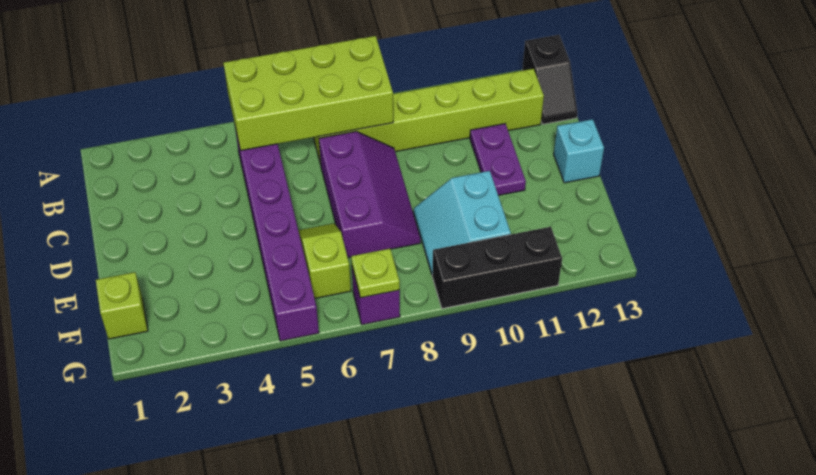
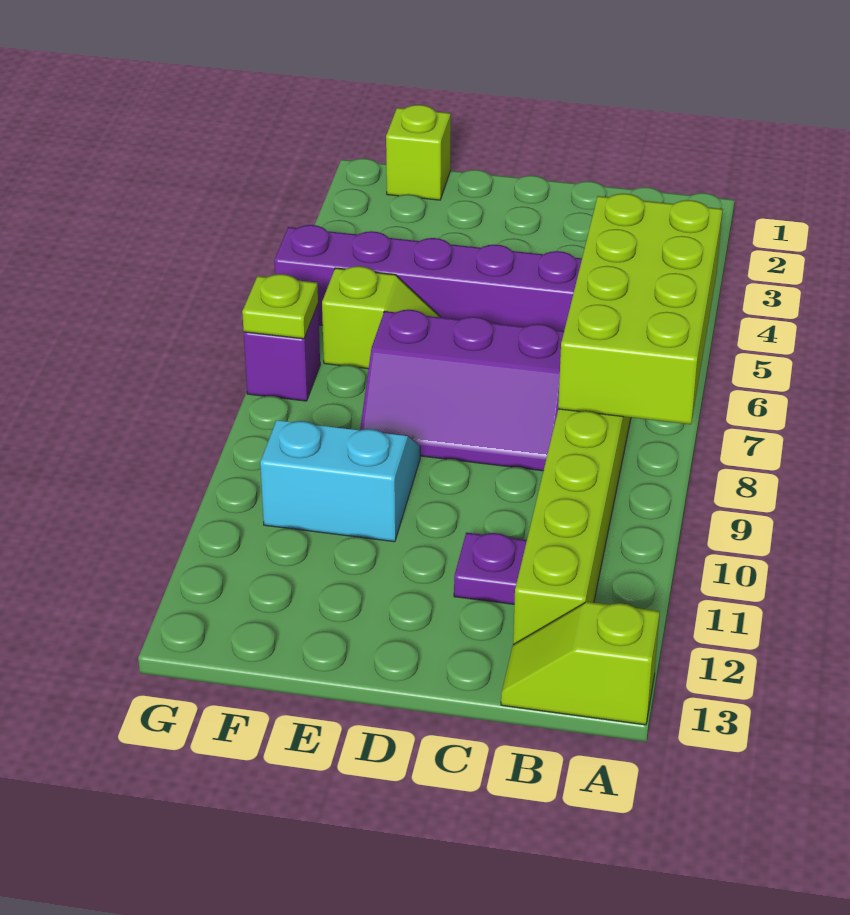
black 1x2 slope [522,35,577,124] -> lime 1x2 slope [501,602,660,725]
purple 1x2 plate [470,124,526,195] -> purple 1x1 plate [454,532,527,604]
cyan 1x1 brick [554,119,604,183] -> none
black 1x3 brick [432,227,562,309] -> none

